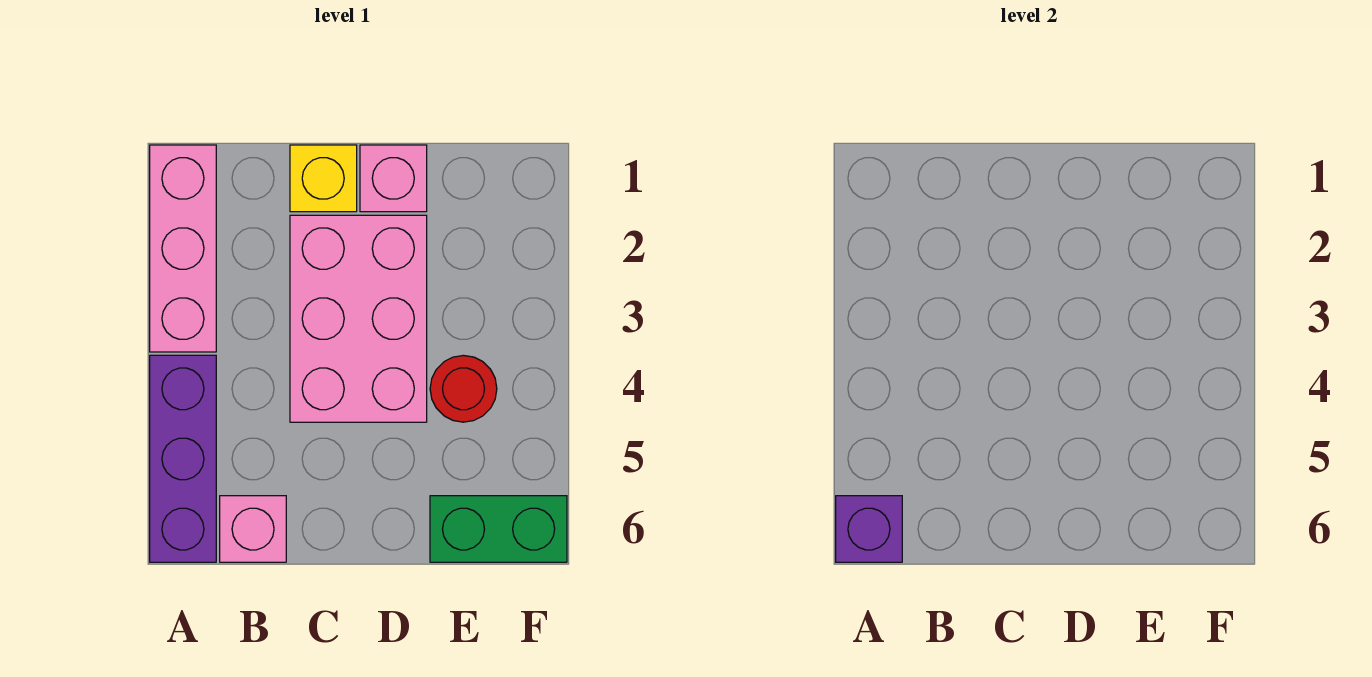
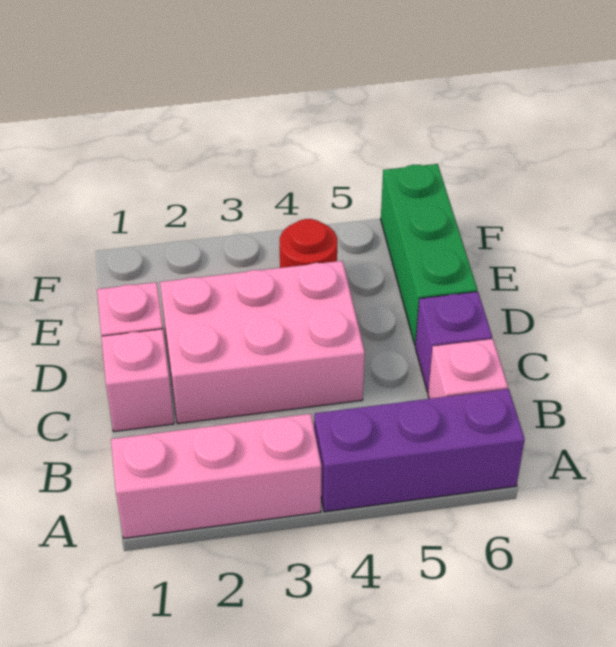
purple 1x1 brick [836,496,902,562] -> purple 1x1 brick moved to [415,292,492,392]
yellow 1x1 brick [290,145,357,212] -> pink 1x1 brick [101,329,174,432]
green 1x2 brick [430,496,567,562] -> green 1x3 brick [381,164,477,344]

